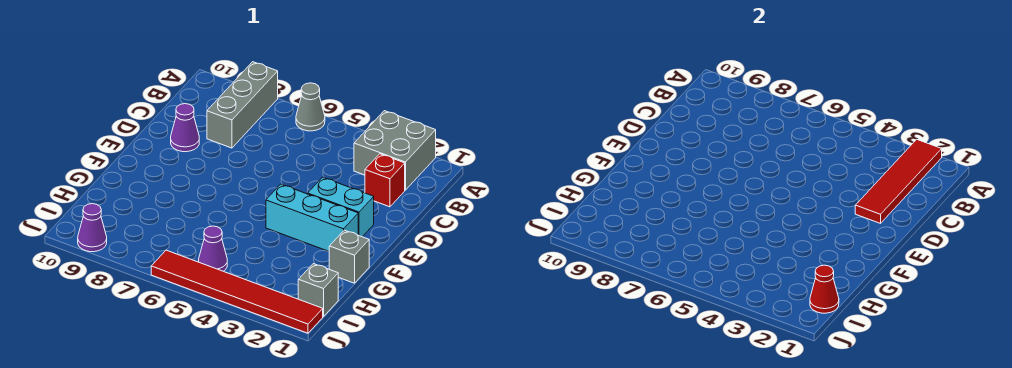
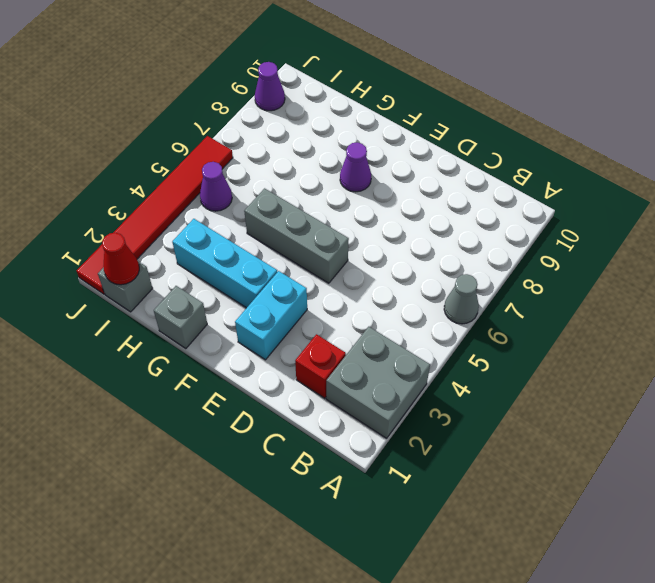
red 1x4 tile [855,139,942,223] -> none
grey 1x3 brick [207,62,278,148] -> grey 1x3 brick moved to [244,188,349,283]
purple 1x1 cone [171,104,199,152] -> purple 1x1 cone moved to [340,142,371,192]
cyan 1x3 brick [266,184,358,251] -> cyan 1x3 brick turned to [172,219,277,308]

